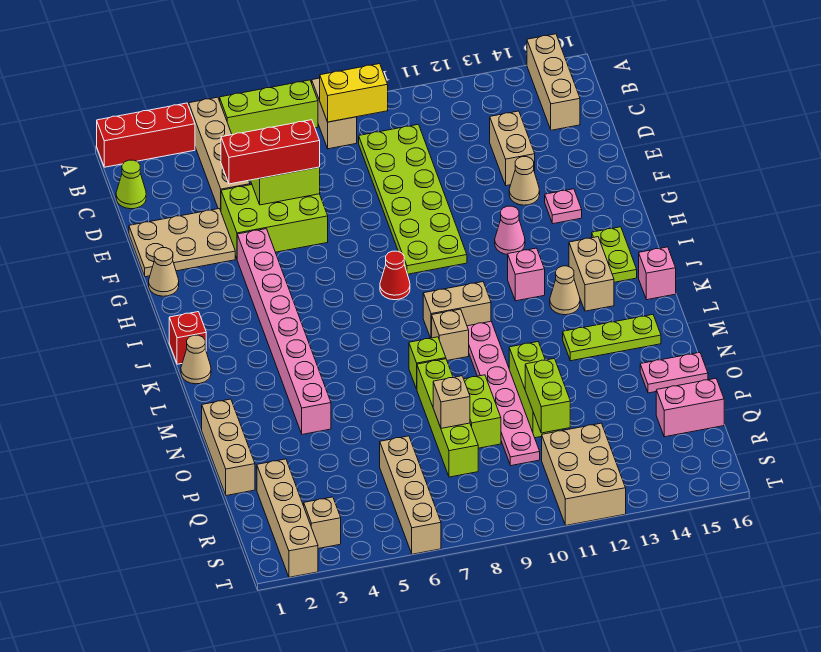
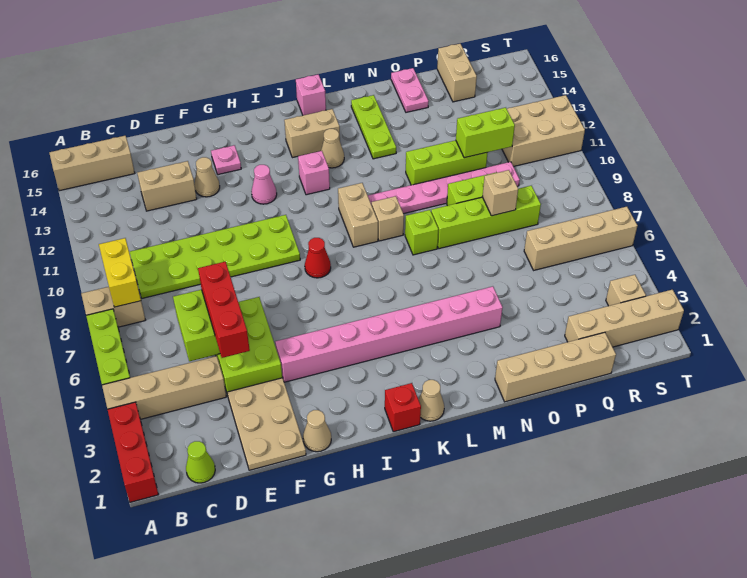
lime 1x2 plate [592,227,637,282] -> none
tan 1x3 brick [202,399,255,496] -> tan 1x4 brick [495,332,616,402]
pink 1x2 brick [656,378,724,437] -> tan 1x2 brick [437,44,477,102]

